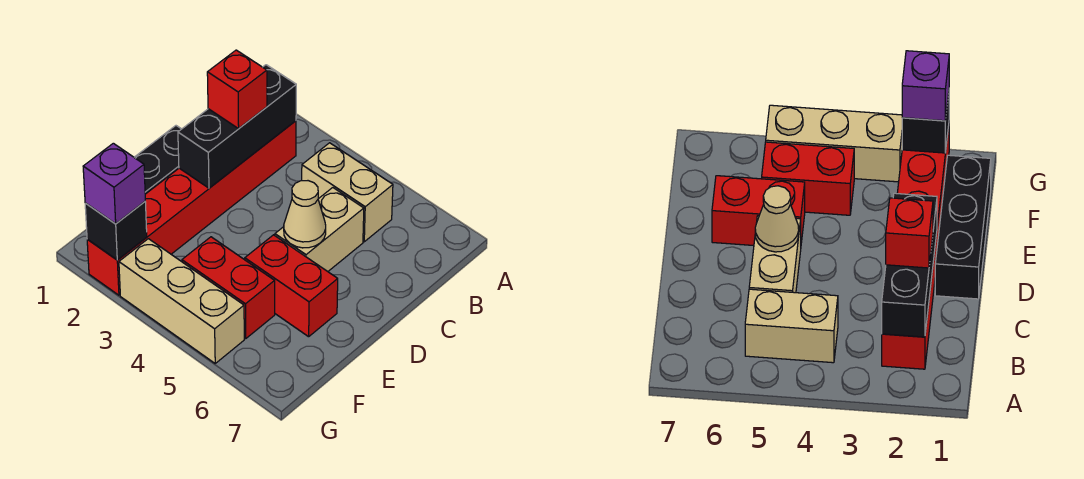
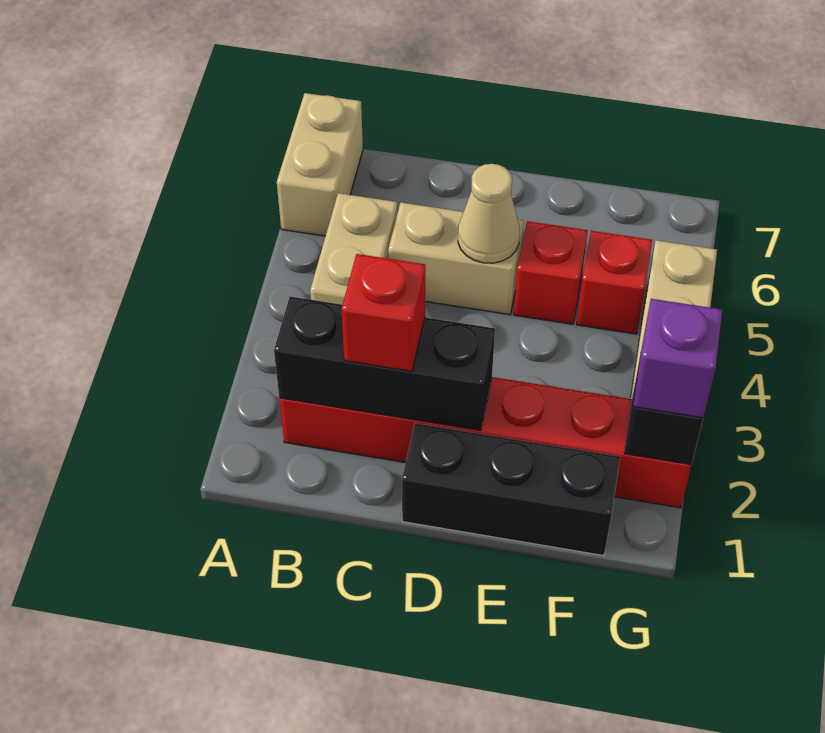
none -> tan 1x2 brick [277,93,363,236]
red 1x2 brick [245,235,338,337] -> red 1x1 brick [514,221,588,324]
red 1x2 brick [182,237,275,338] -> red 1x1 brick [577,231,652,334]

